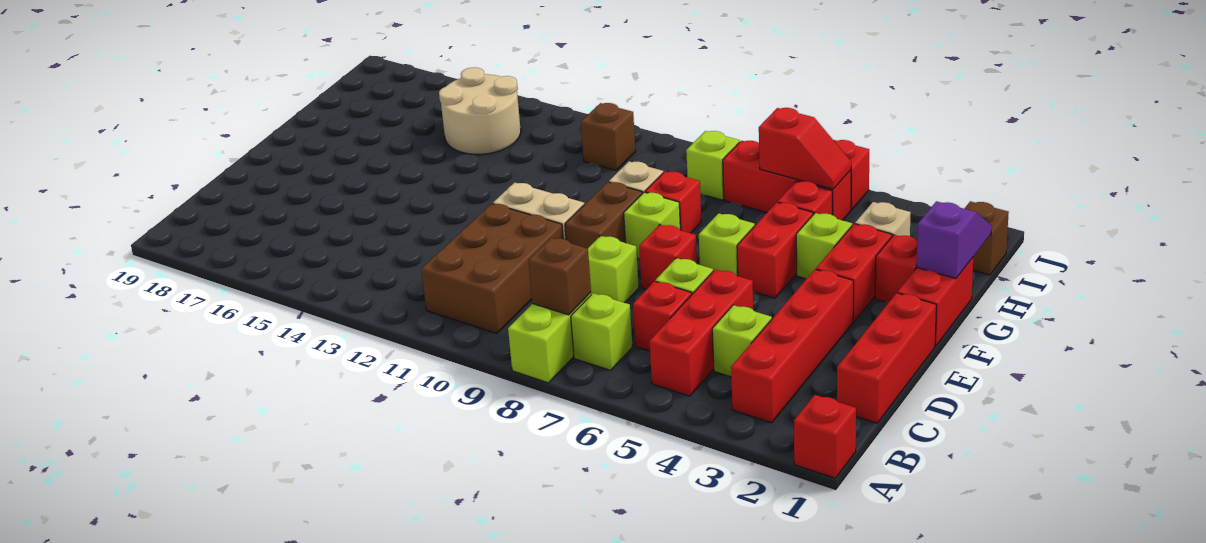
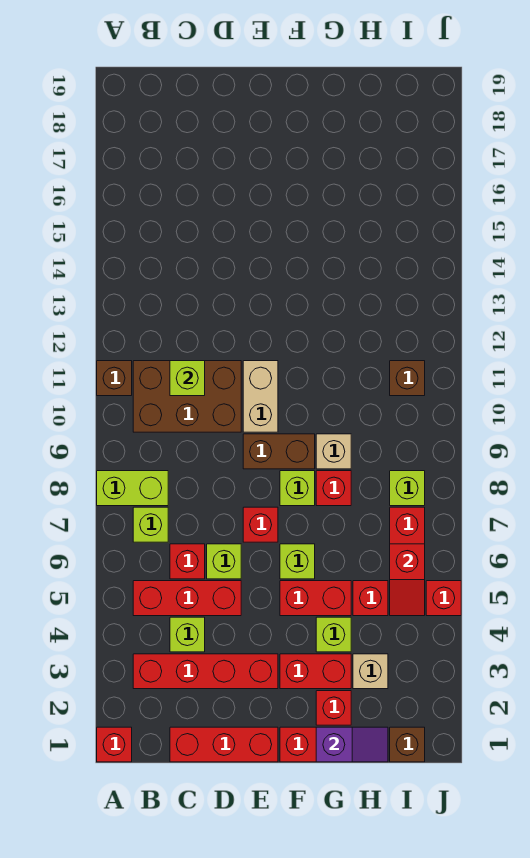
brown 1x1 brick [528,238,591,315] -> brown 1x1 brick moved to [97,361,132,396]
lime 1x1 brick [588,236,639,303] -> lime 1x1 brick moved to [170,361,205,396]
tan 2x2 round brick [439,67,521,154] -> none

